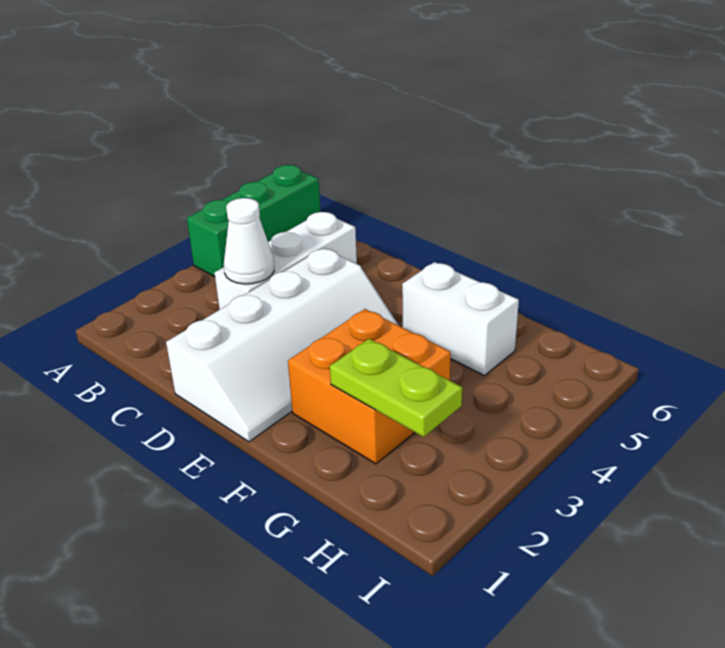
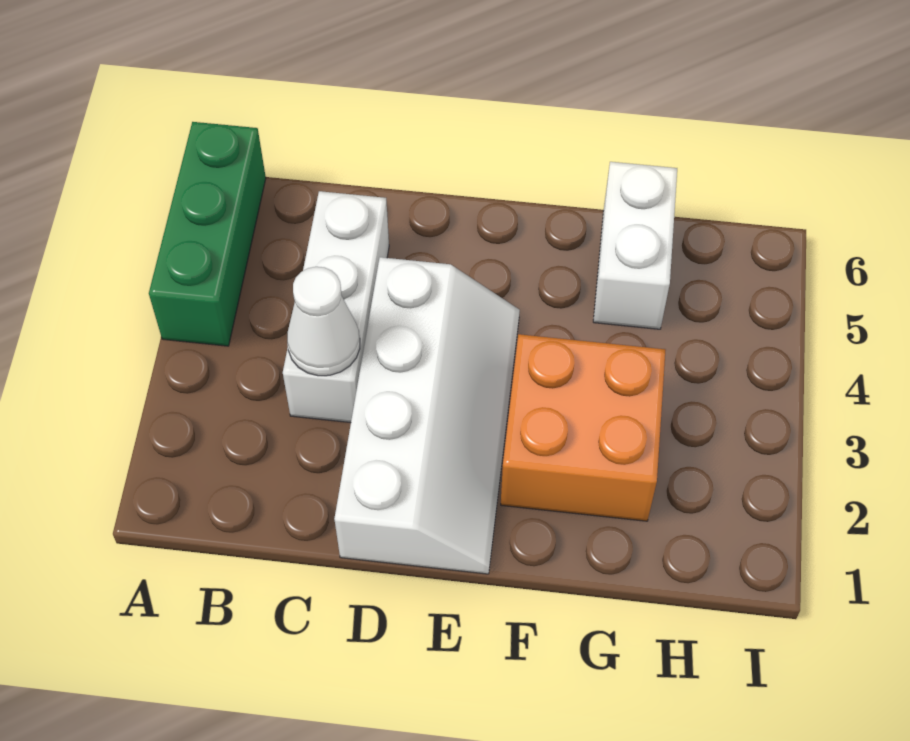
white 1x2 brick [402,262,519,376] -> white 1x2 brick turned to [593,162,677,329]
lime 1x2 plate [330,339,462,437] -> none

